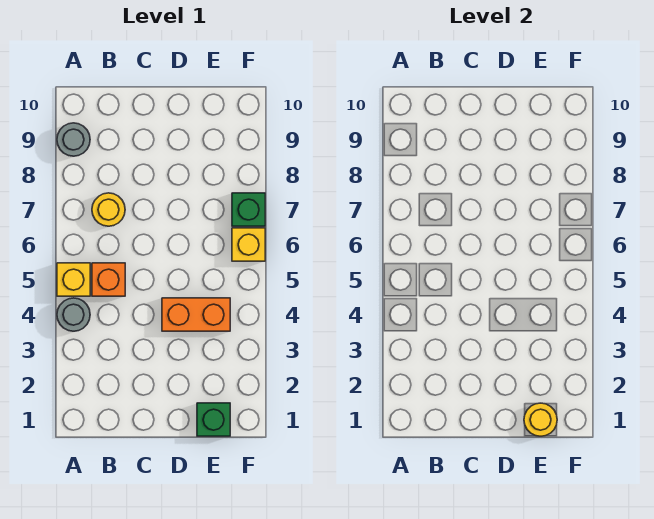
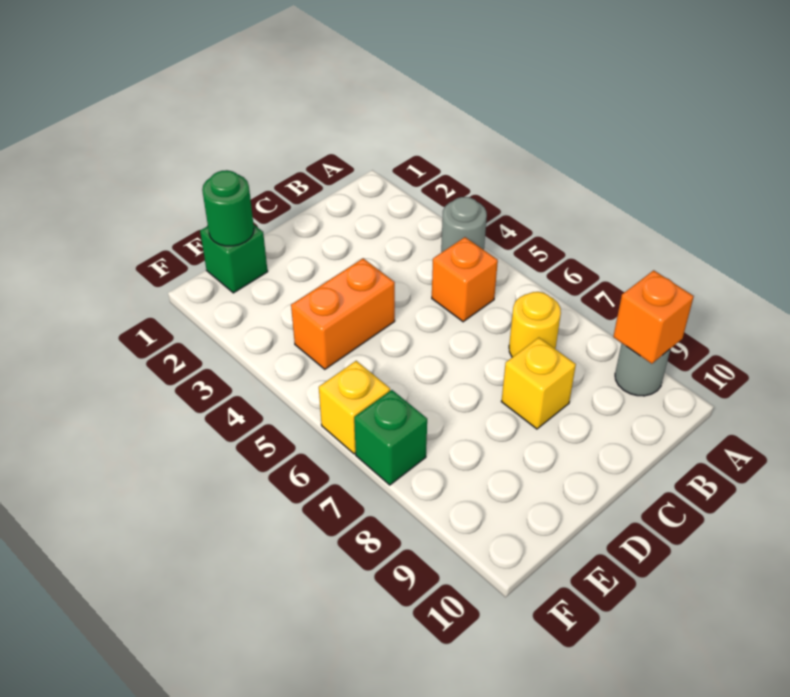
yellow 1x1 brick [57,263,90,296] -> yellow 1x1 brick moved to [501,338,576,429]
none -> orange 1x1 brick [613,270,694,364]
yellow 1x1 round brick [524,403,557,436] -> green 1x1 round brick [202,170,254,246]

